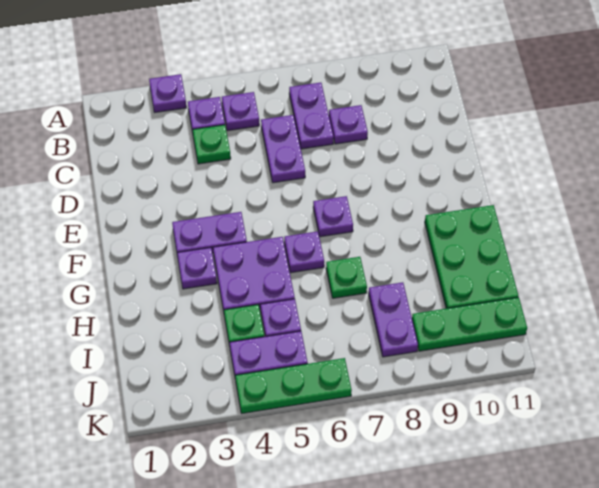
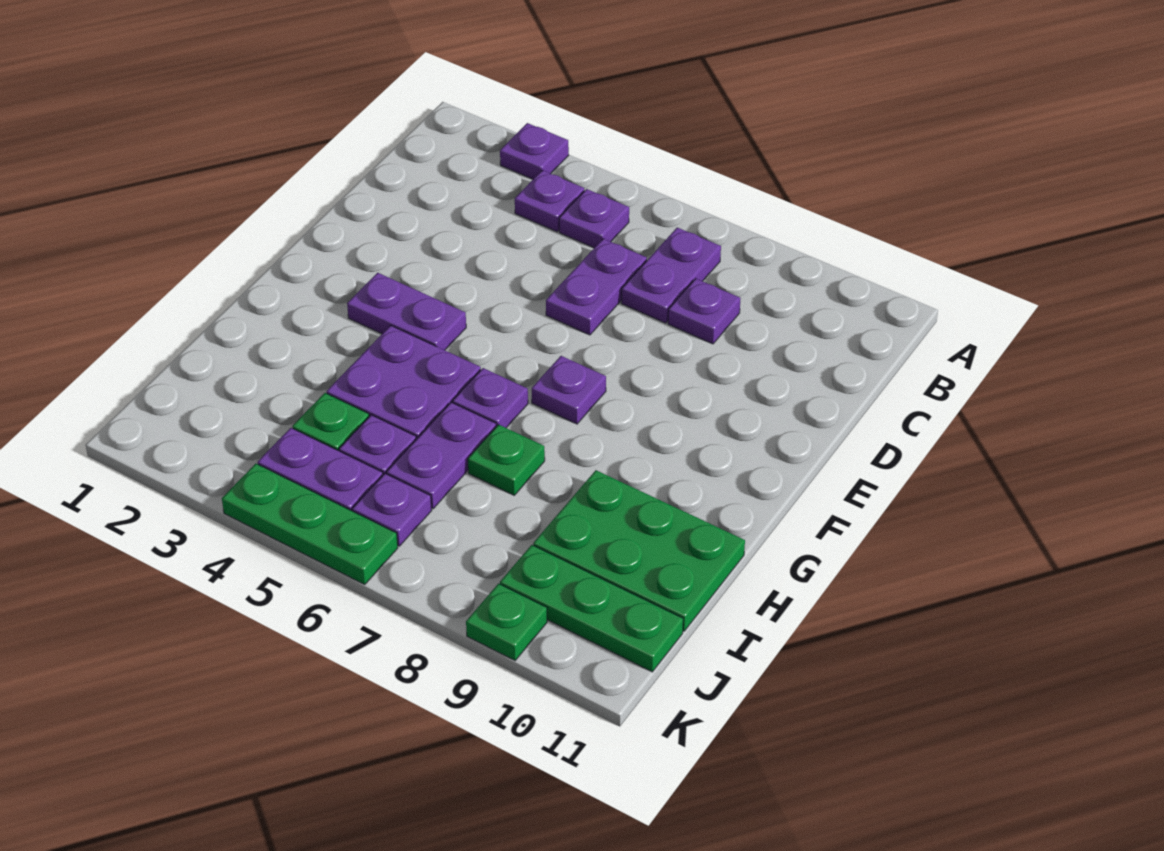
green 1x1 plate [193,125,231,164] -> green 1x1 plate moved to [466,584,547,660]
purple 1x1 plate [177,247,217,289] -> purple 1x1 plate moved to [352,474,432,546]
green 2x3 plate [425,205,518,309] -> green 2x3 plate turned to [533,470,745,631]
purple 1x2 plate [369,282,418,357] -> purple 1x2 plate moved to [387,402,496,509]

